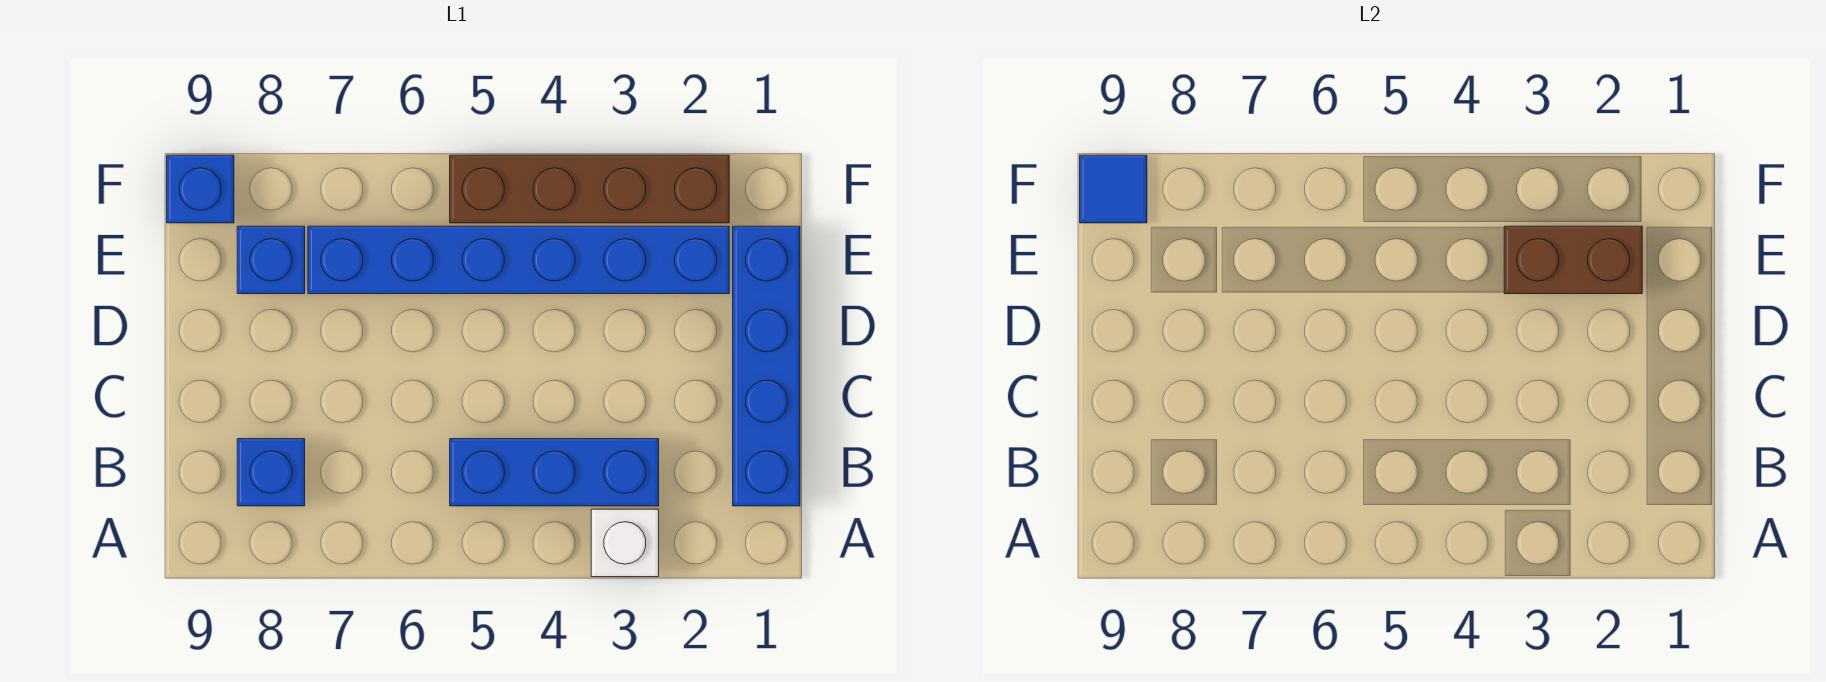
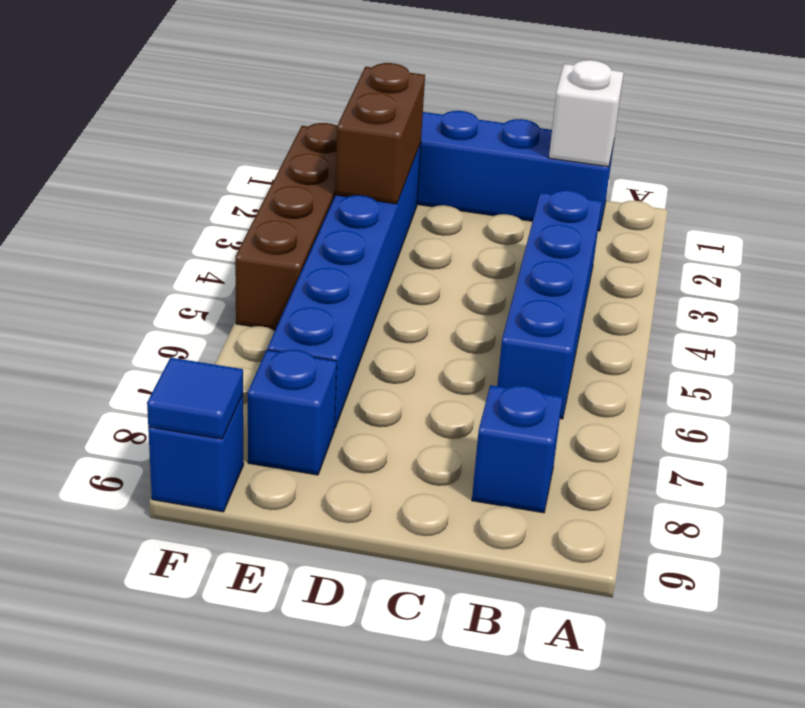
white 1x1 brick [591,509,659,577] -> white 1x1 brick moved to [549,60,624,167]
blue 1x3 brick [450,439,659,506] -> blue 1x4 brick [497,190,602,419]

